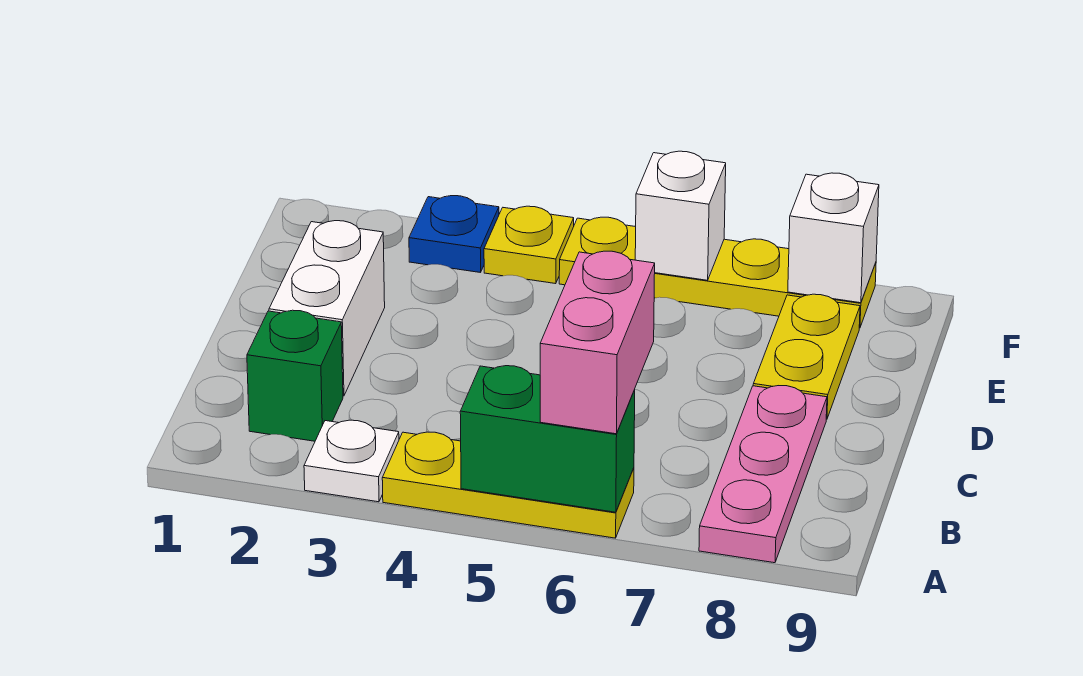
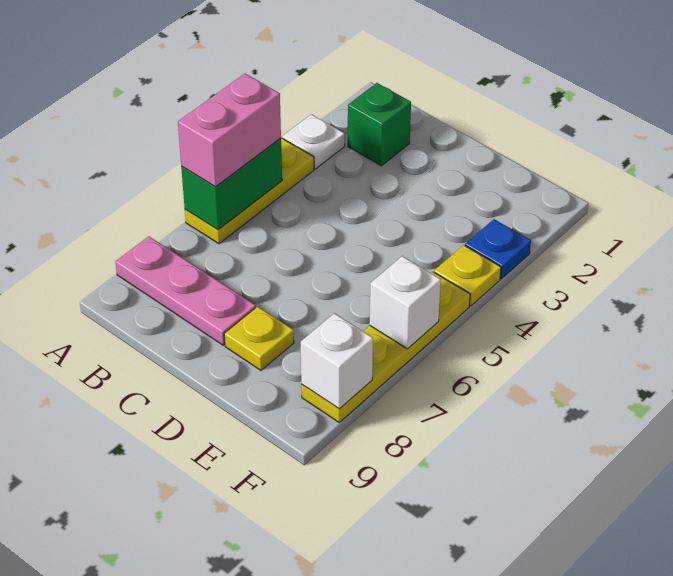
pink 1x2 brick [540,251,655,434] -> pink 1x2 brick turned to [178,74,281,187]
white 1x2 brick [269,221,385,396] -> none
yellow 1x2 plate [753,294,860,419] -> yellow 1x1 plate [224,307,294,370]

